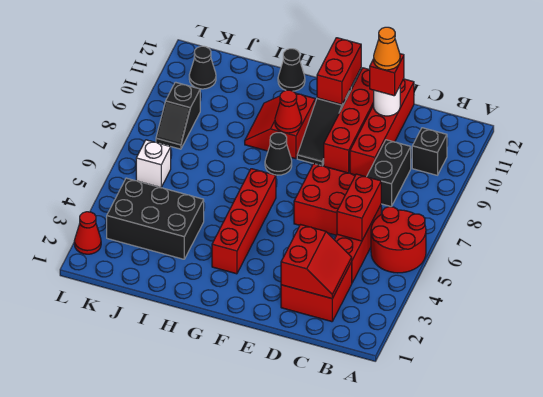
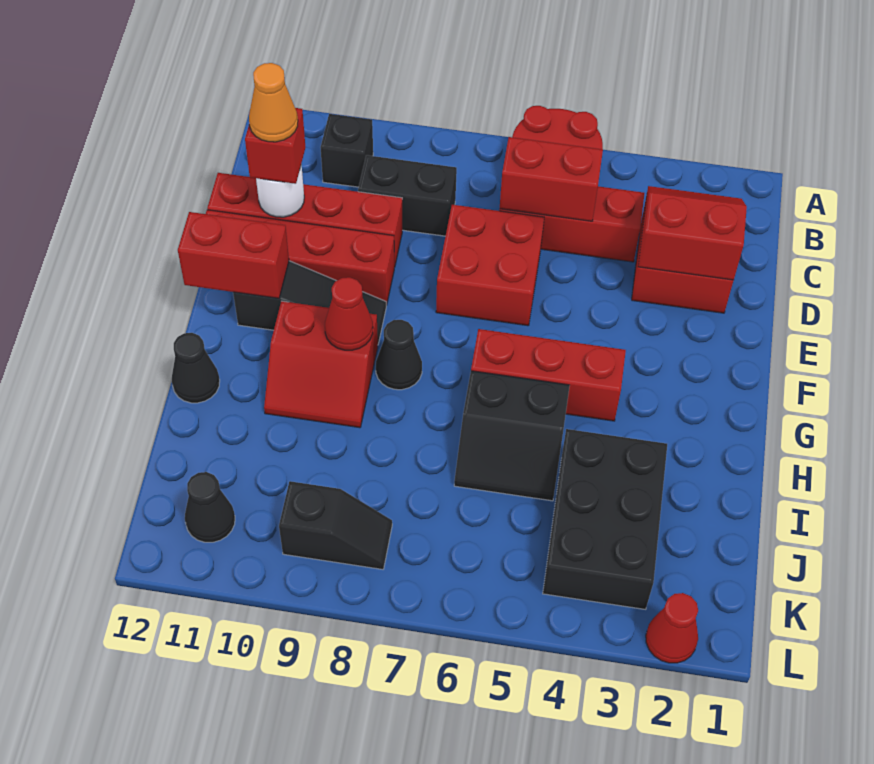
red 1x4 brick [212,169,276,274] -> red 1x3 brick [471,329,626,421]
none -> black 2x2 slope [454,371,570,501]
white 1x1 brick [136,140,171,188] -> none

